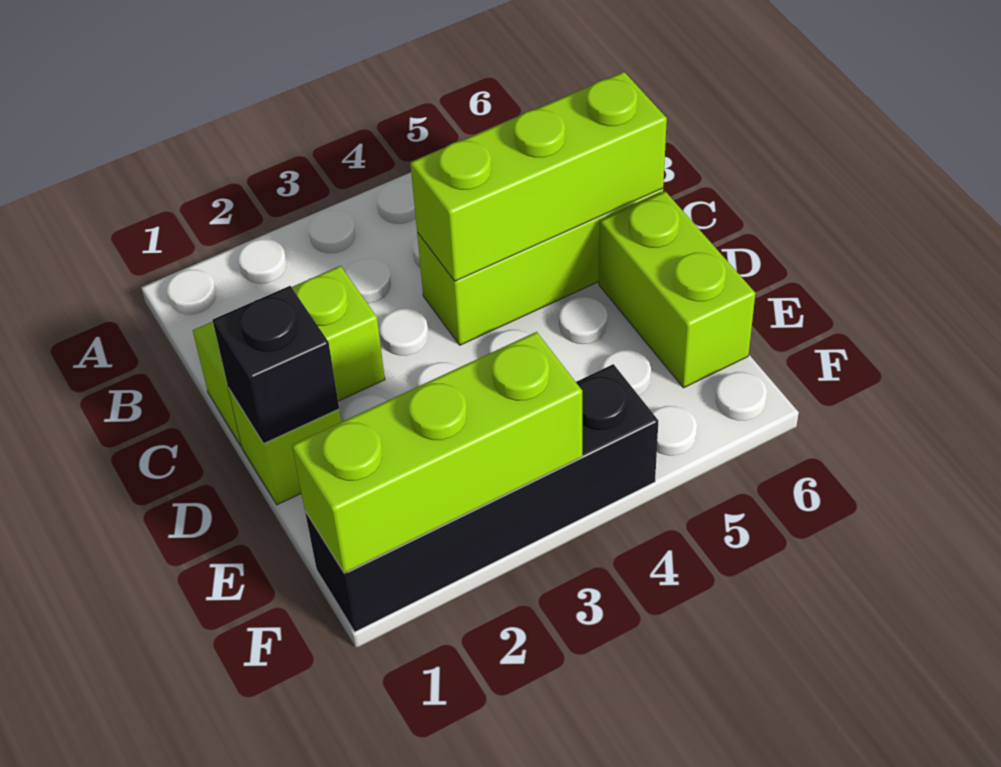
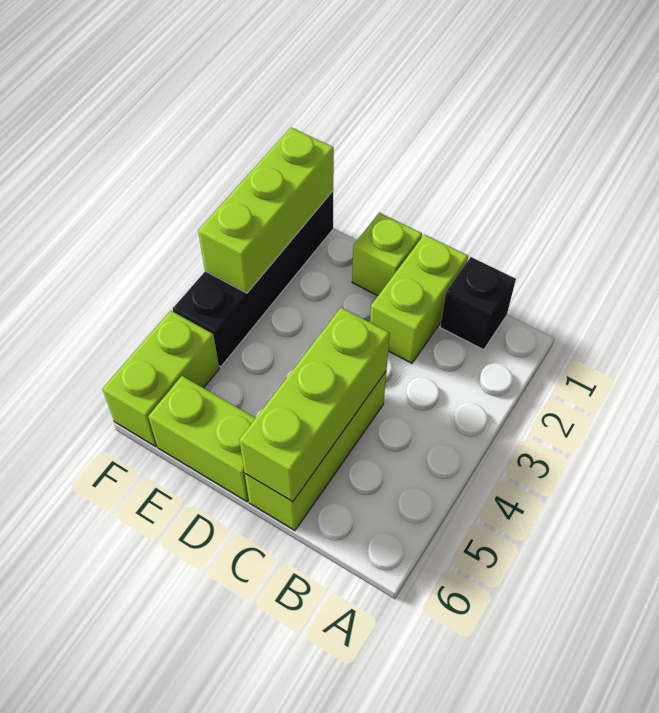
black 1x1 brick [213,286,339,444] -> black 1x1 brick moved to [440,257,516,350]
none -> lime 1x2 brick [102,311,219,446]

